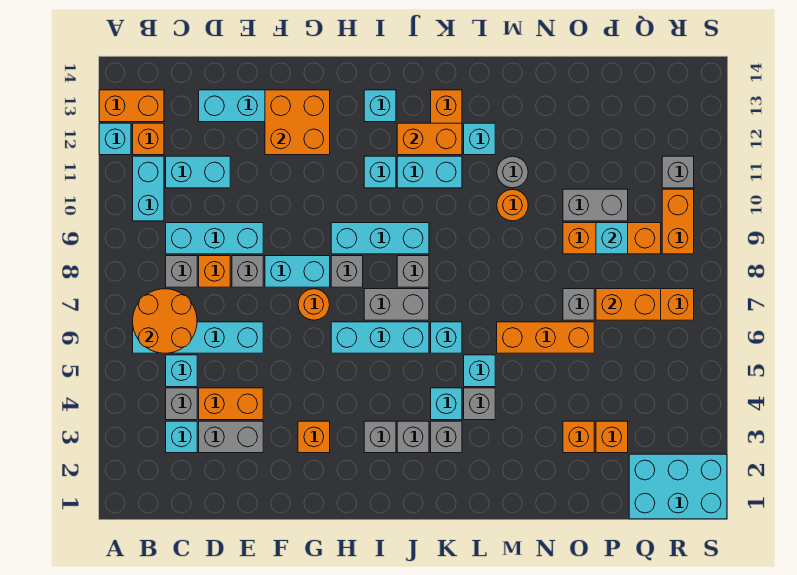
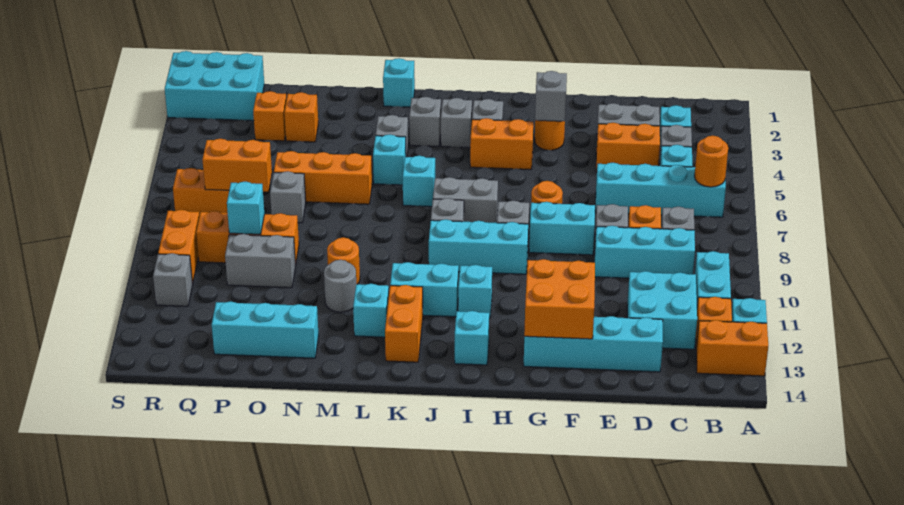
orange 2x2 round brick [133,289,197,353] -> orange 1x1 round brick [694,136,728,187]
cyan 1x2 brick [166,156,230,188] -> cyan 2x2 brick [627,271,697,349]
orange 1x1 brick [298,421,330,453] -> orange 1x1 round brick [535,120,565,150]
none -> grey 1x1 brick [535,71,567,121]
cyan 1x3 brick [331,322,429,353] -> cyan 1x3 brick moved to [212,302,319,358]
orange 1x2 brick [397,123,462,155] -> orange 1x2 brick moved to [470,118,533,169]
cyan 1x1 brick [431,388,462,420] -> cyan 1x1 brick moved to [383,58,415,107]

